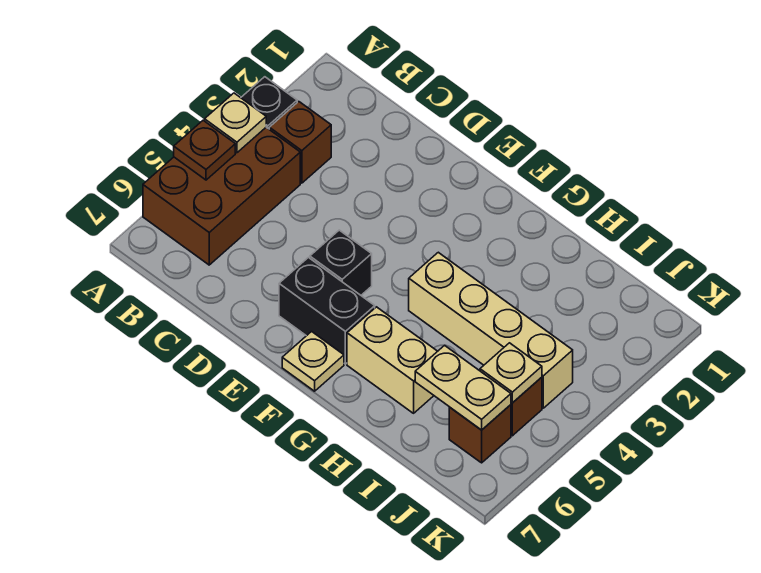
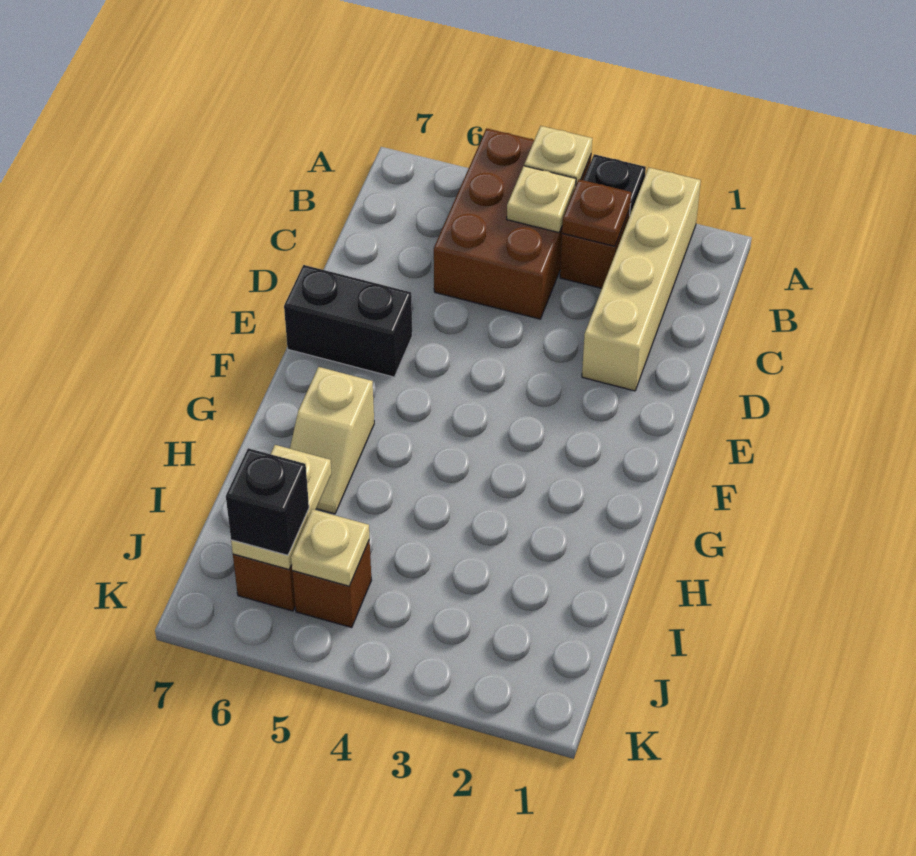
brown 2x3 brick [143,127,300,265] -> brown 2x3 brick turned to [434,128,591,319]
brown 1x1 plate [174,120,235,180] -> brown 1x1 plate moved to [562,179,631,246]
black 1x1 brick [310,230,372,295] -> black 1x1 brick moved to [226,448,309,555]
black 1x2 brick [279,258,375,364] -> black 1x2 brick turned to [284,265,412,377]
tan 1x1 plate [282,332,344,391] -> tan 1x1 plate moved to [507,166,576,233]
tan 1x4 brick [409,252,573,408] -> tan 1x4 brick moved to [582,168,701,391]
tan 1x2 brick [347,307,438,413] -> tan 1x2 slope [290,367,374,514]

